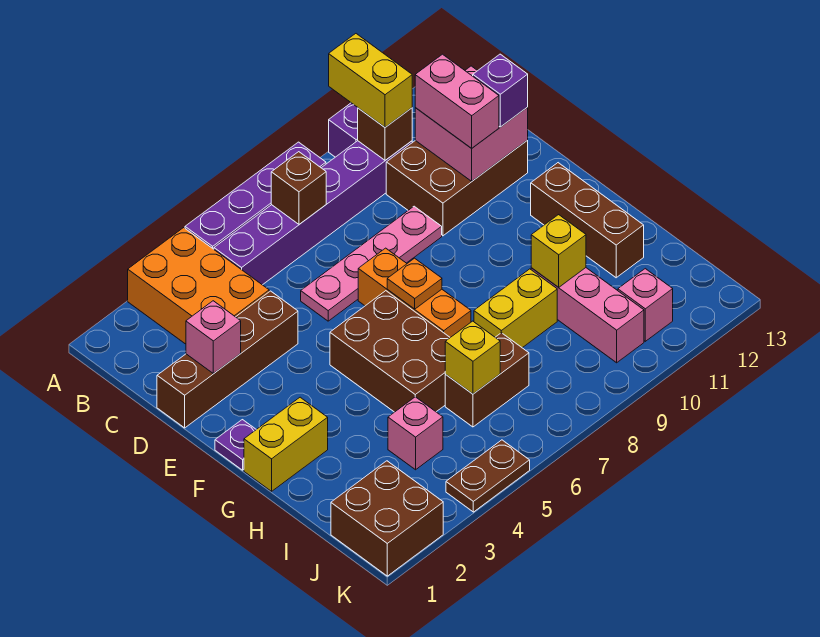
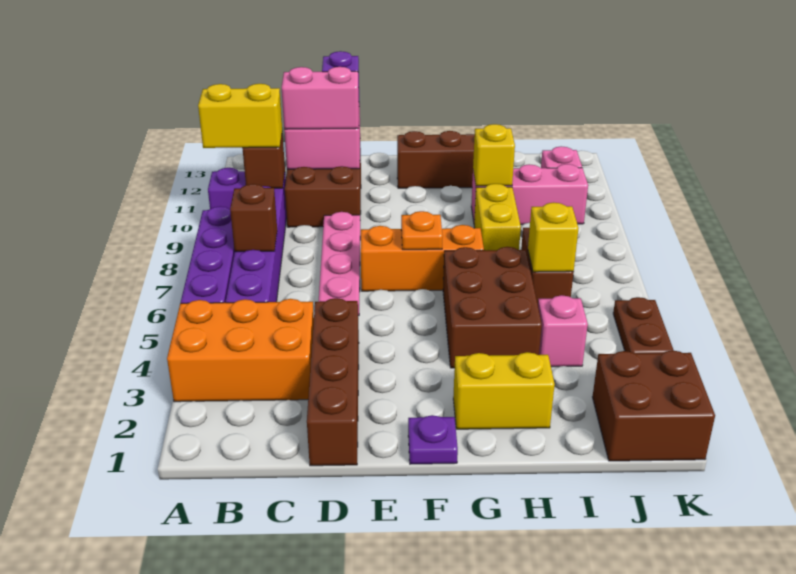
pink 1x1 brick [186,301,241,374] -> none
brown 2x3 brick [330,291,450,412] -> brown 2x3 brick turned to [443,247,542,368]
yellow 1x2 brick [244,397,328,491] -> yellow 1x2 brick turned to [453,352,555,429]

